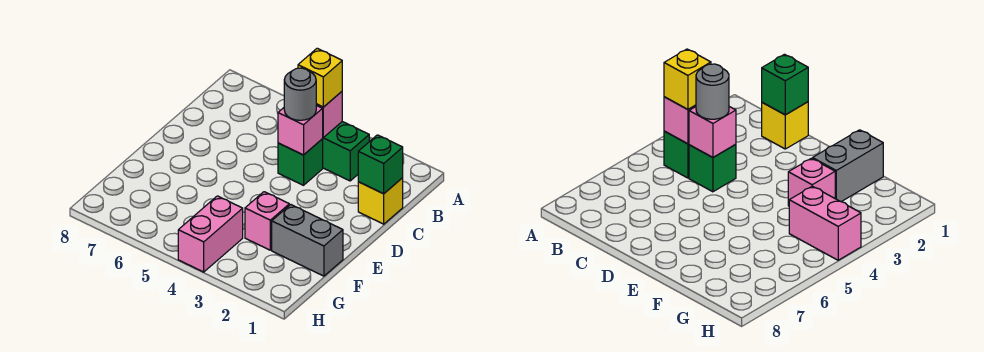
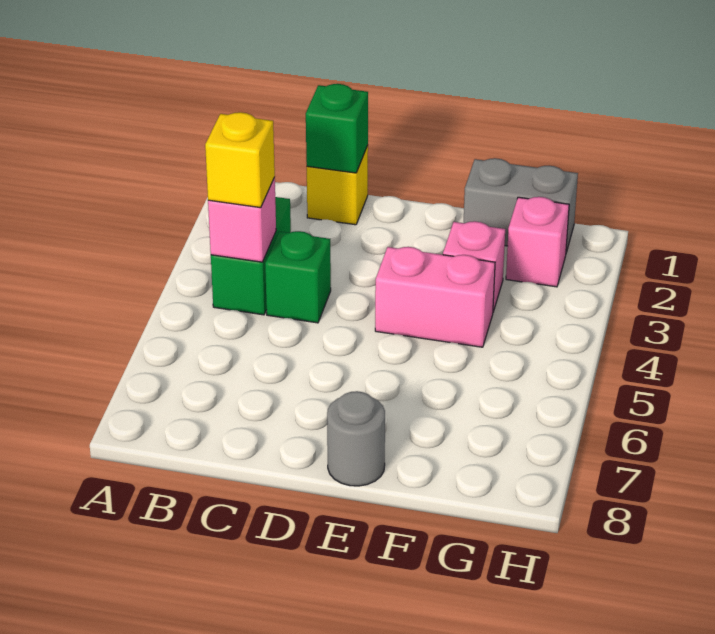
pink 1x1 brick [278,105,323,155] -> pink 1x1 brick moved to [506,197,569,287]
grey 1x1 round brick [284,68,316,120] -> grey 1x1 round brick moved to [327,391,385,486]
grey 1x2 brick [272,205,343,276] -> grey 1x2 brick turned to [464,158,578,252]
pink 1x2 brick [178,196,243,272] -> pink 1x2 brick moved to [375,247,495,347]

